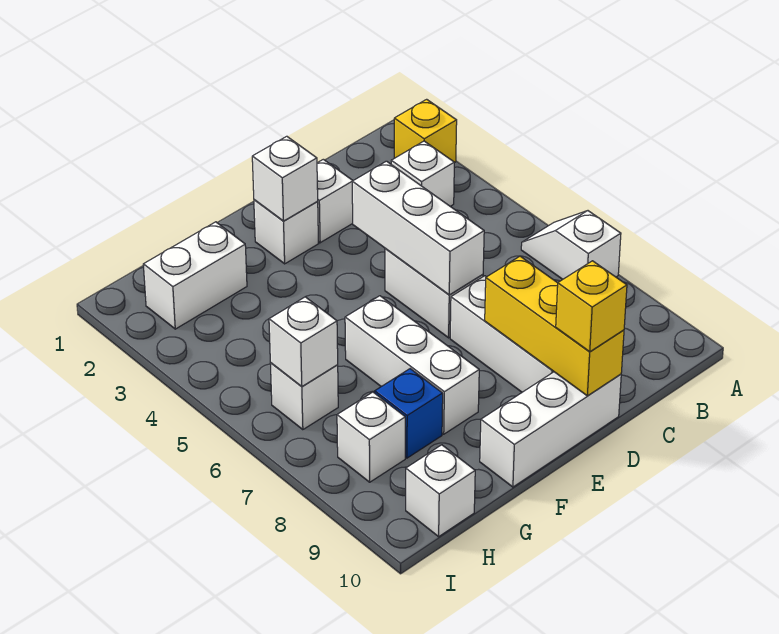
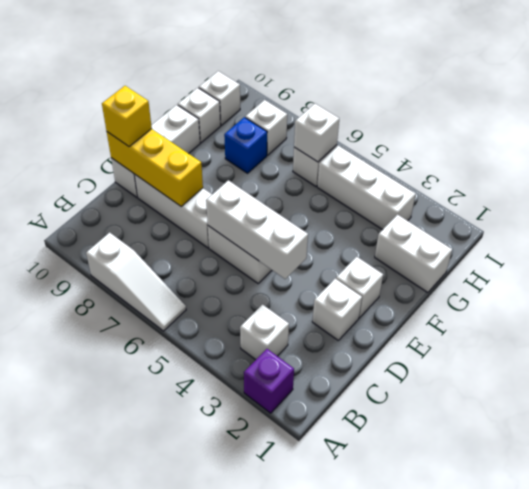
yellow 1x1 brick [394,99,457,163] -> purple 1x1 brick [244,349,294,413]
white 1x2 slope [521,211,621,279] -> white 1x3 slope [86,233,186,331]
white 1x1 brick [252,136,318,221] -> white 1x1 brick moved to [178,88,221,143]
white 1x3 brick [345,296,479,434] -> white 1x3 brick moved to [317,146,416,230]
white 1x2 brick [143,222,247,329] -> white 1x2 brick turned to [375,215,452,293]

